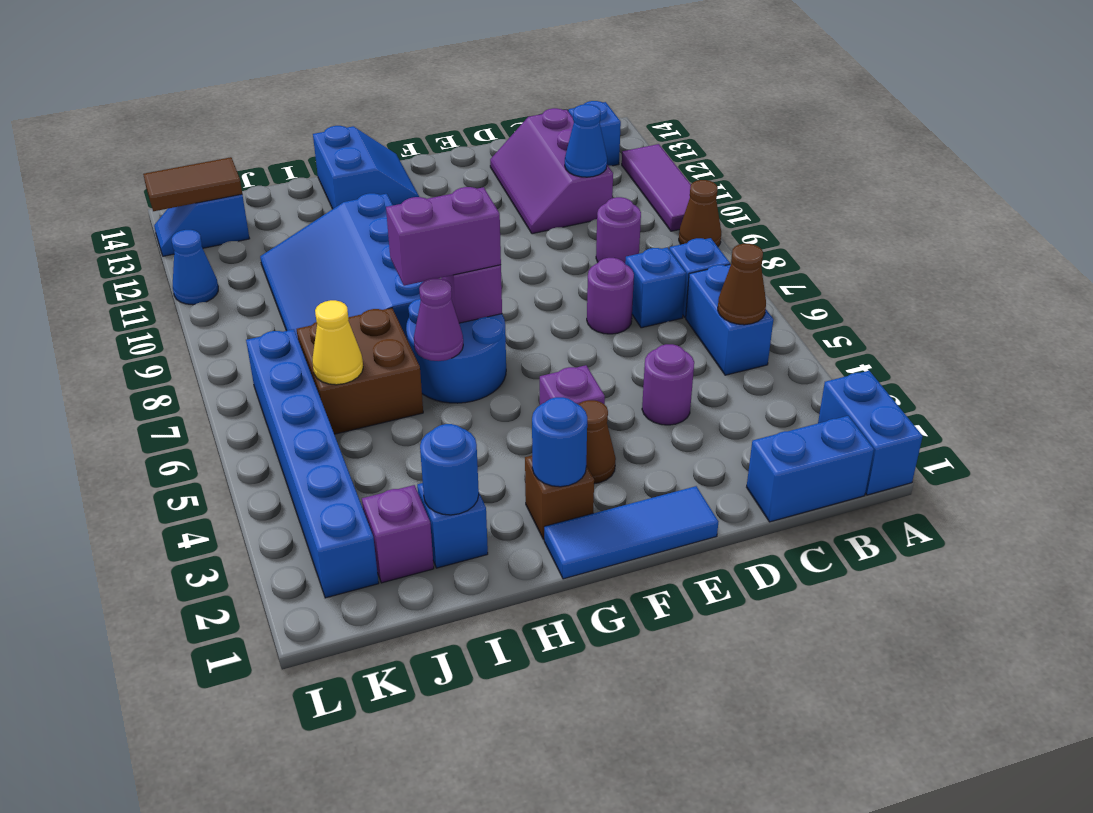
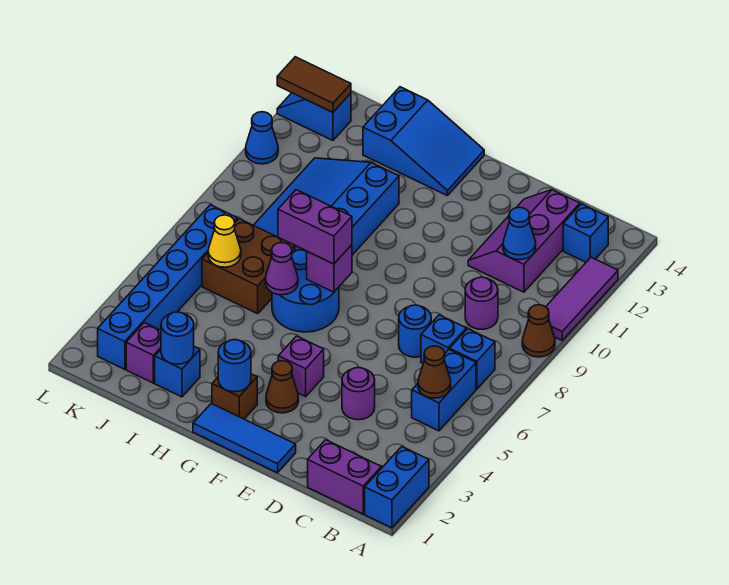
blue 1x2 brick [747,416,874,522] -> purple 1x2 brick [308,440,381,514]
purple 1x1 round brick [587,258,634,334] -> blue 1x1 round brick [399,305,431,357]
blue 2x2 slope [313,126,419,209] -> blue 2x3 slope [363,87,484,195]

